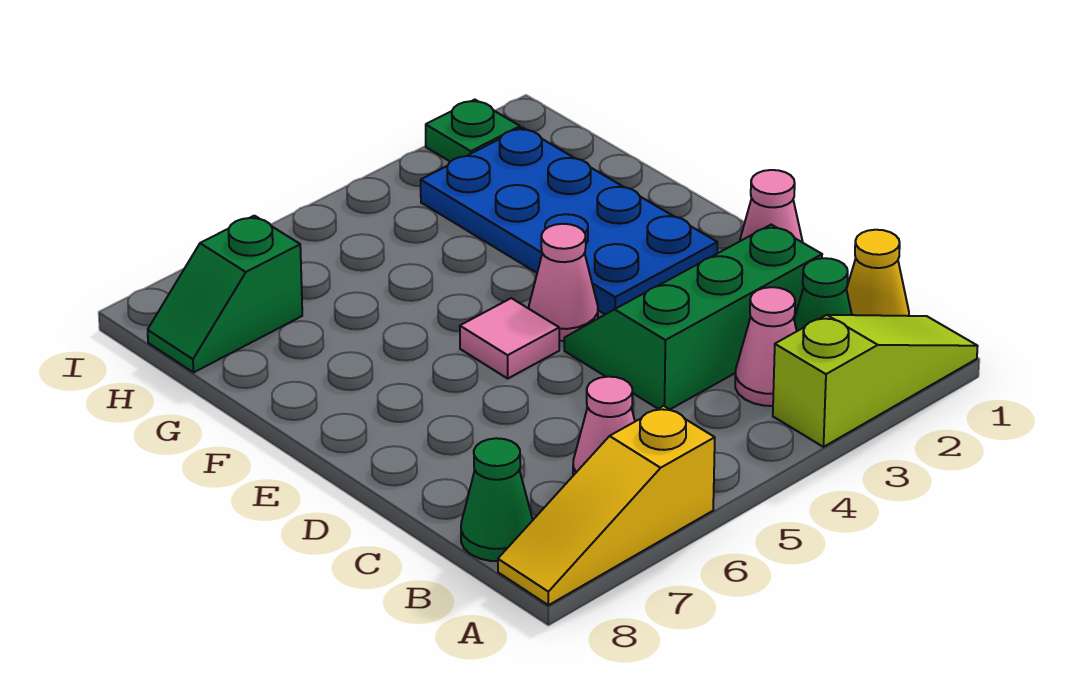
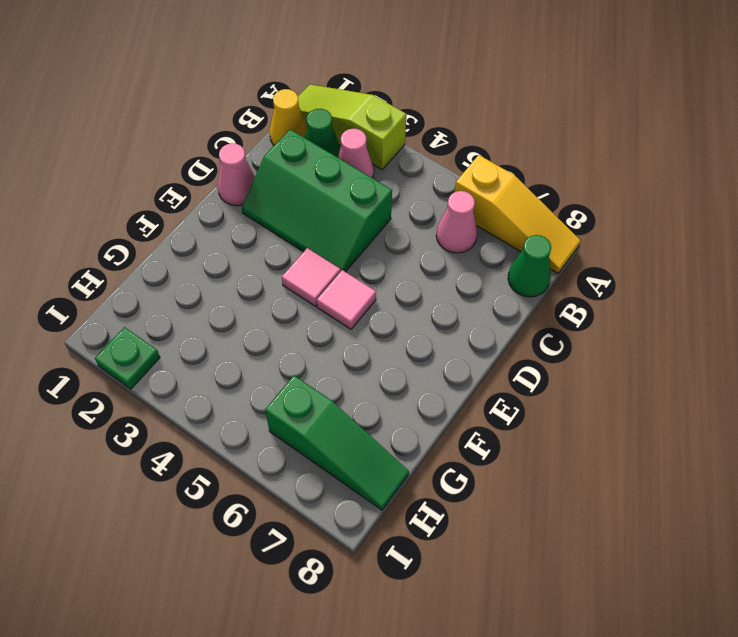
blue 2x4 plate [421,128,717,314] -> none
pink 1x1 cone [529,224,598,341] -> pink 1x1 tile [282,248,341,306]
green 1x2 slope [148,216,302,372] -> green 1x3 slope [265,376,409,510]

